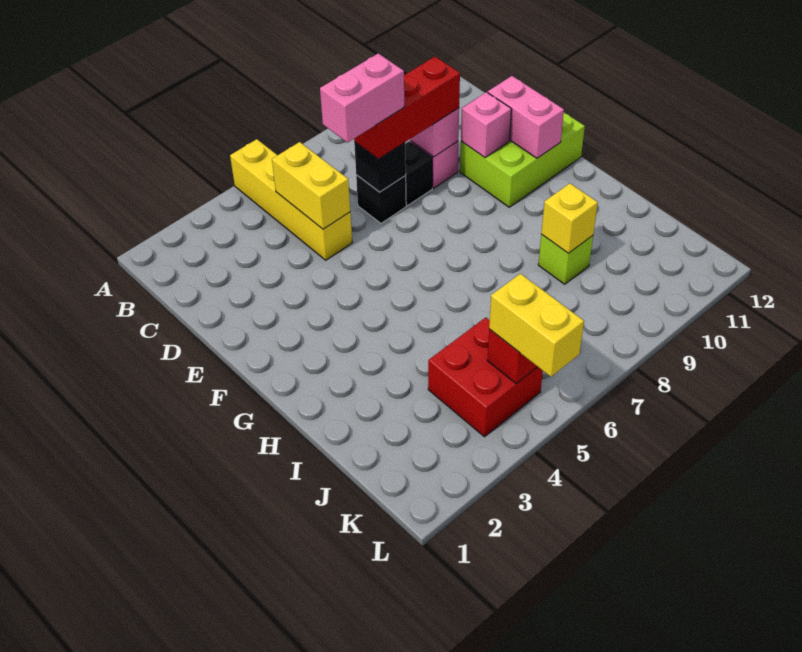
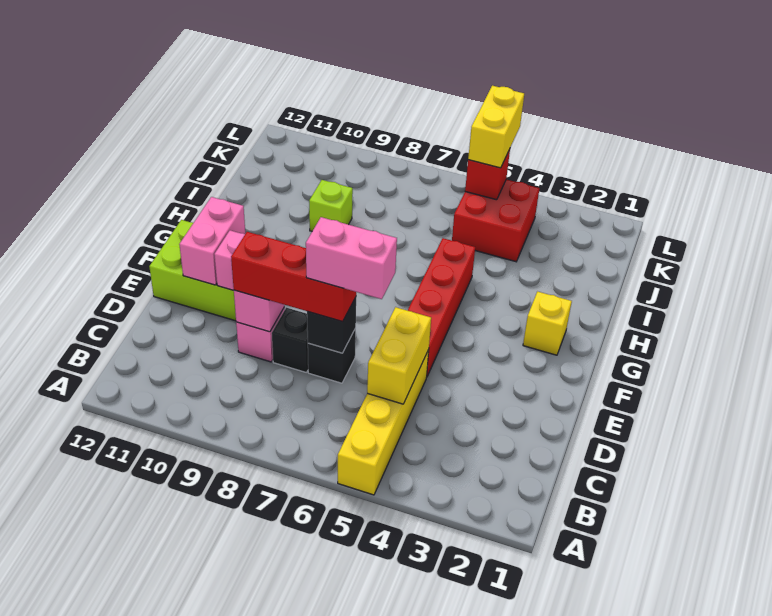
none -> red 1x4 brick [408,238,475,376]
yellow 1x1 brick [541,183,598,253] -> yellow 1x1 brick moved to [523,292,572,355]

